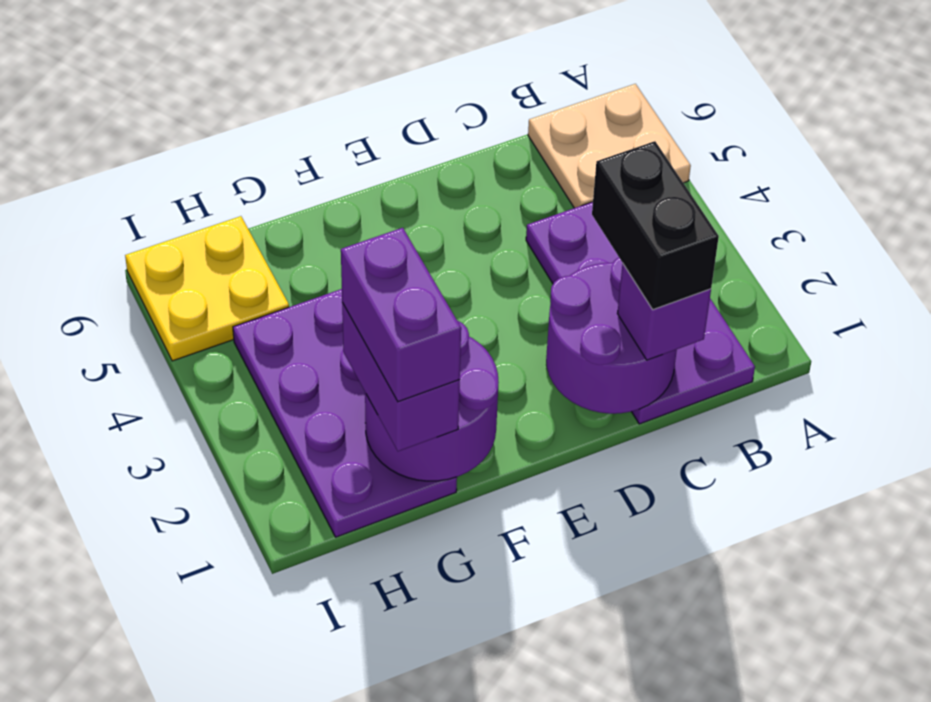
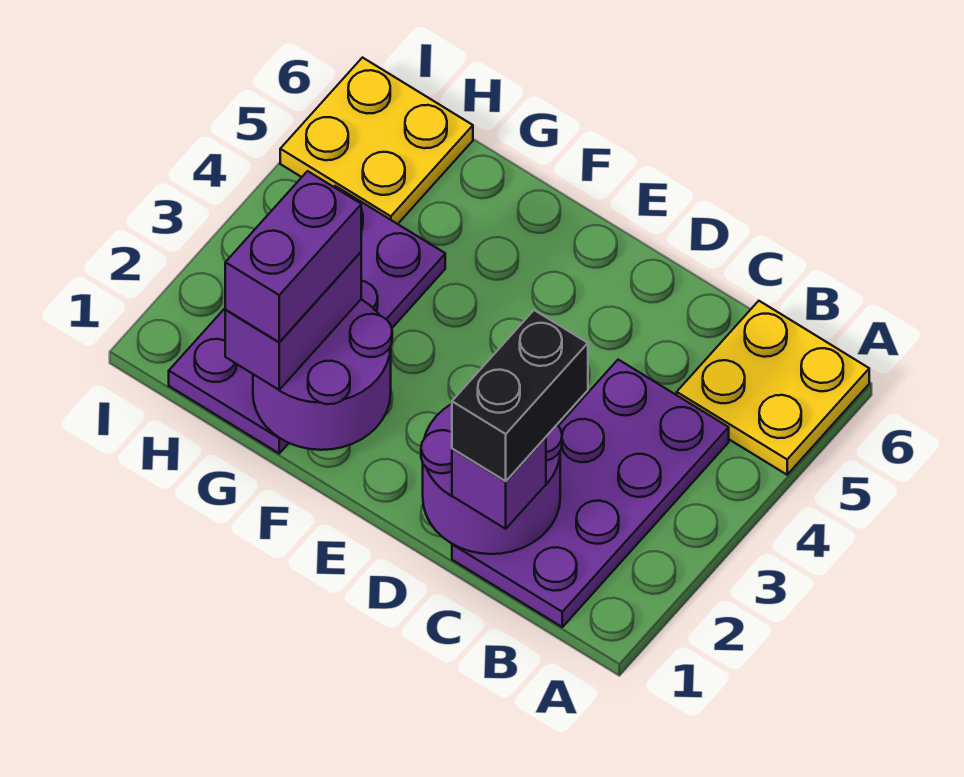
tan 2x2 plate [528,84,691,208] -> yellow 2x2 plate [677,301,869,475]

